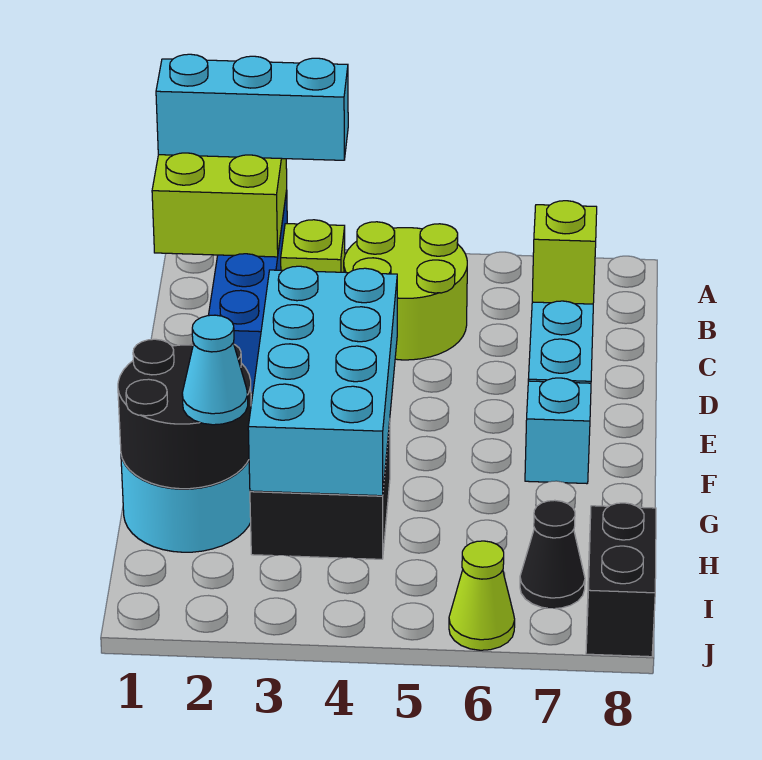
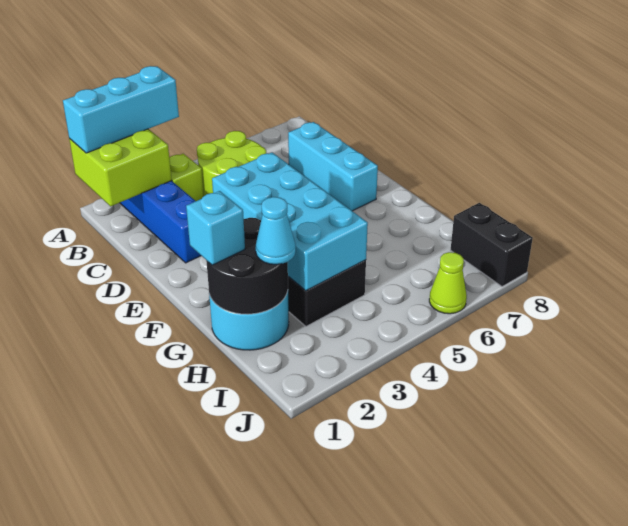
lime 1x1 brick [532,201,597,304] -> none
cyan 1x1 brick [525,378,591,484] -> cyan 1x1 brick moved to [186,191,245,265]
black 1x1 cone [520,500,585,608] -> none

